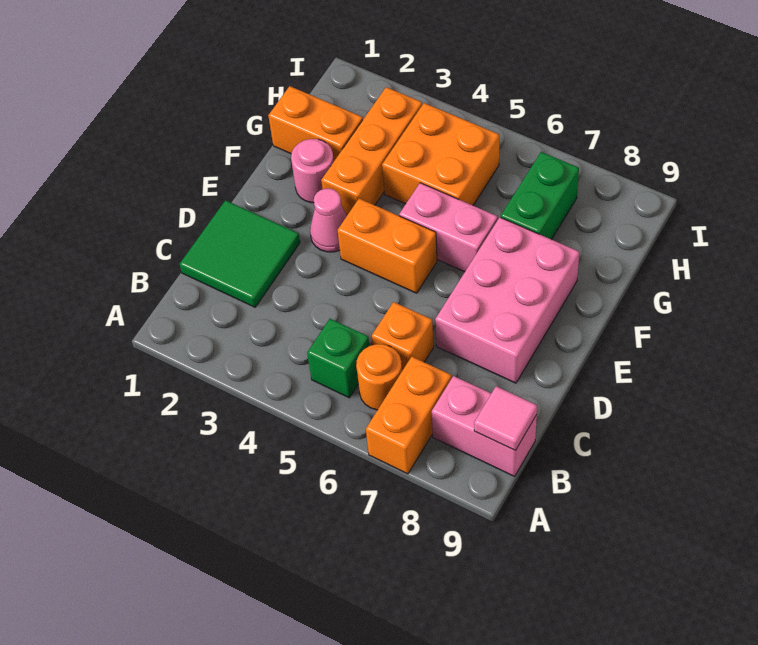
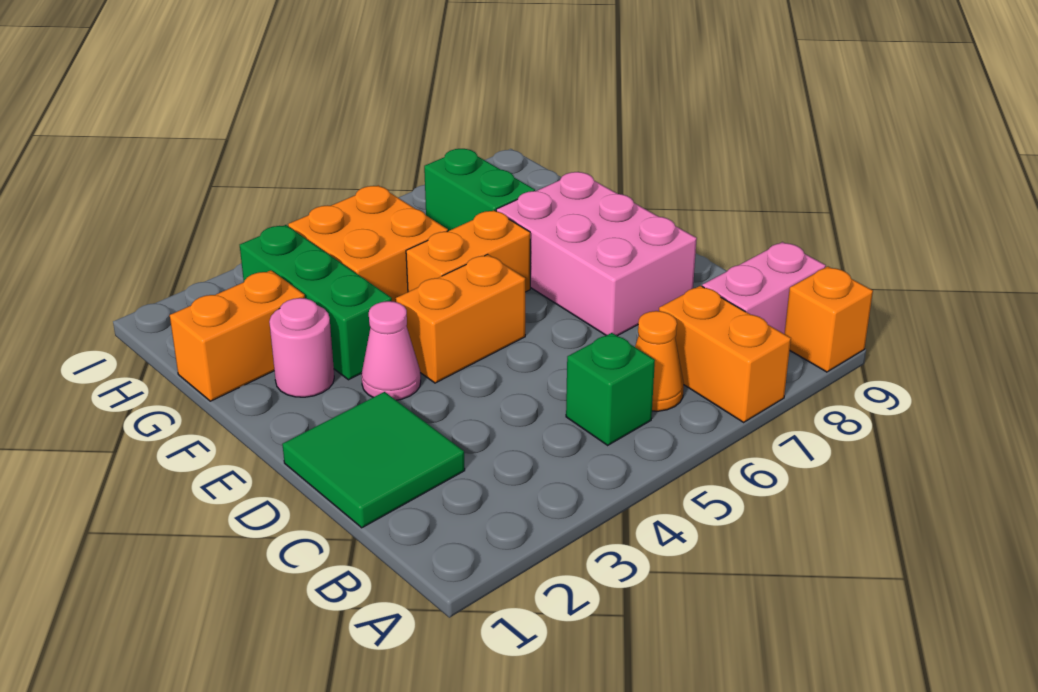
orange 1x1 round brick [356,344,402,410] -> orange 1x1 cone [635,311,684,411]
pink 1x1 tile [474,386,537,451] -> none
orange 1x1 brick [372,302,434,371] -> orange 1x1 brick moved to [785,267,873,372]
orange 1x3 brick [321,87,422,215] -> green 1x3 brick [240,225,392,380]
pink 1x2 brick [399,183,498,272] -> orange 1x2 brick [406,210,530,292]

